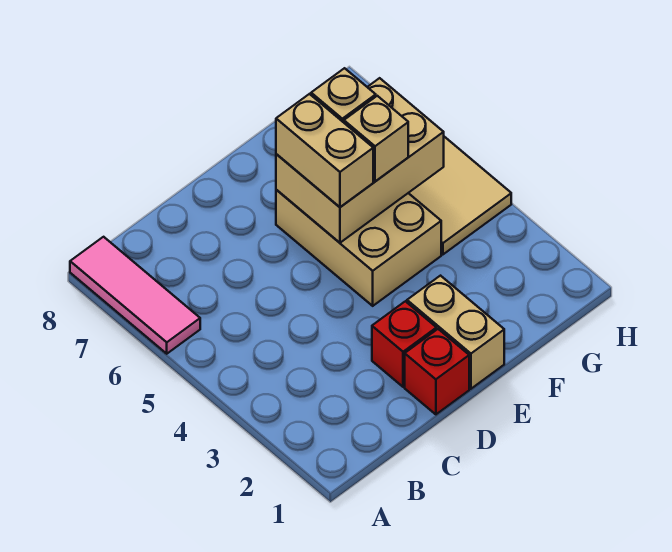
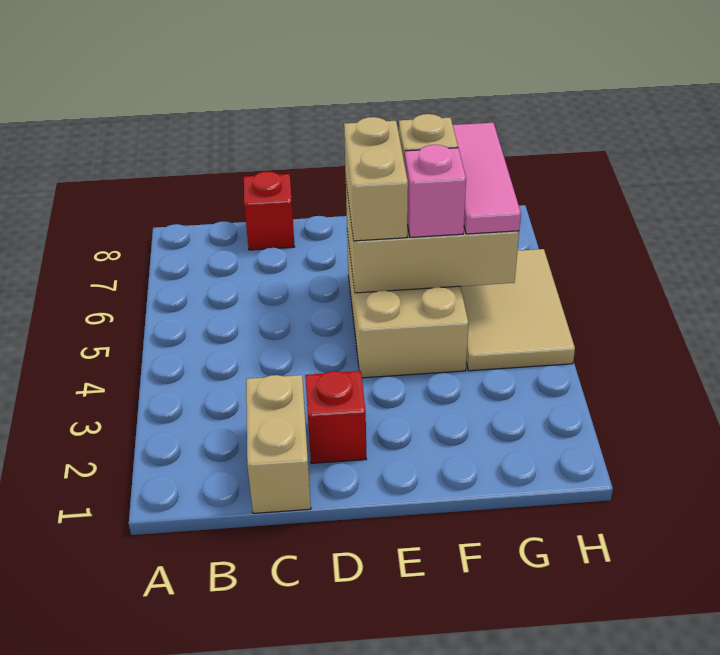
pink 1x3 tile [70,237,200,354] -> pink 1x3 tile moved to [453,123,521,234]
red 1x1 brick [405,329,469,414] -> red 1x1 brick moved to [244,171,295,250]
tan 1x2 brick [407,276,504,389] -> tan 1x2 brick moved to [246,375,311,513]
tan 1x1 brick [344,96,408,181] -> pink 1x1 brick [405,145,466,237]

